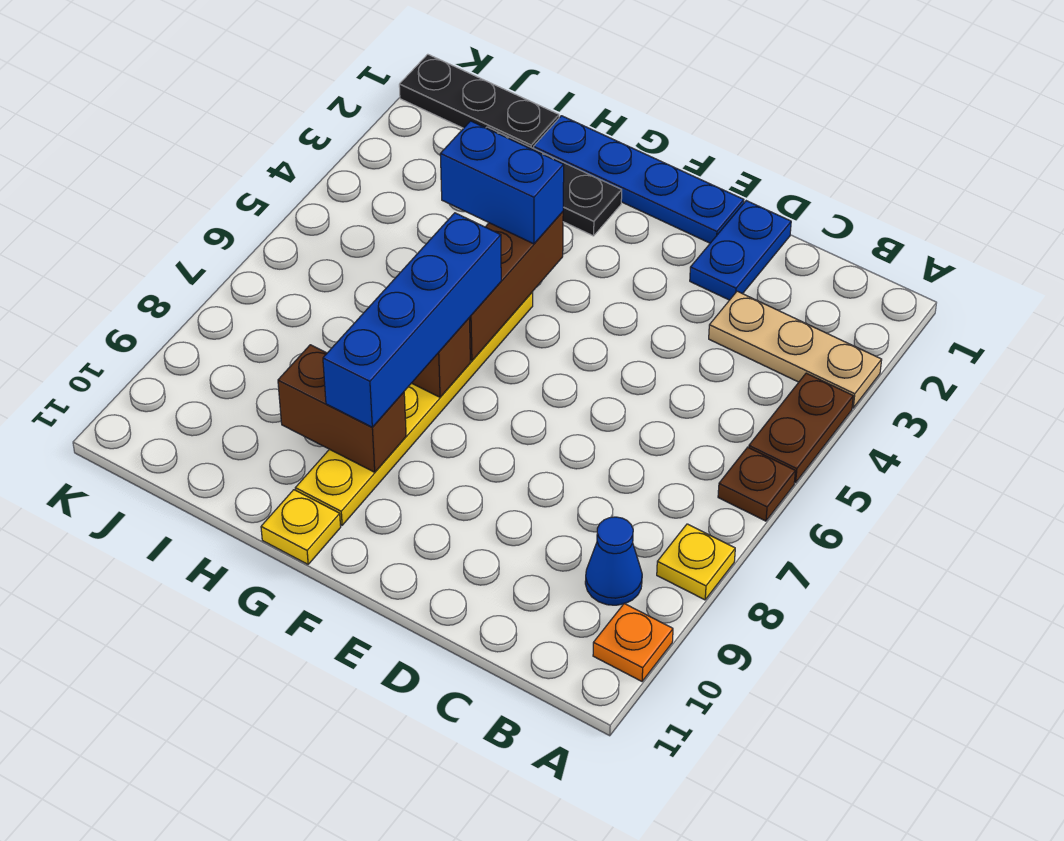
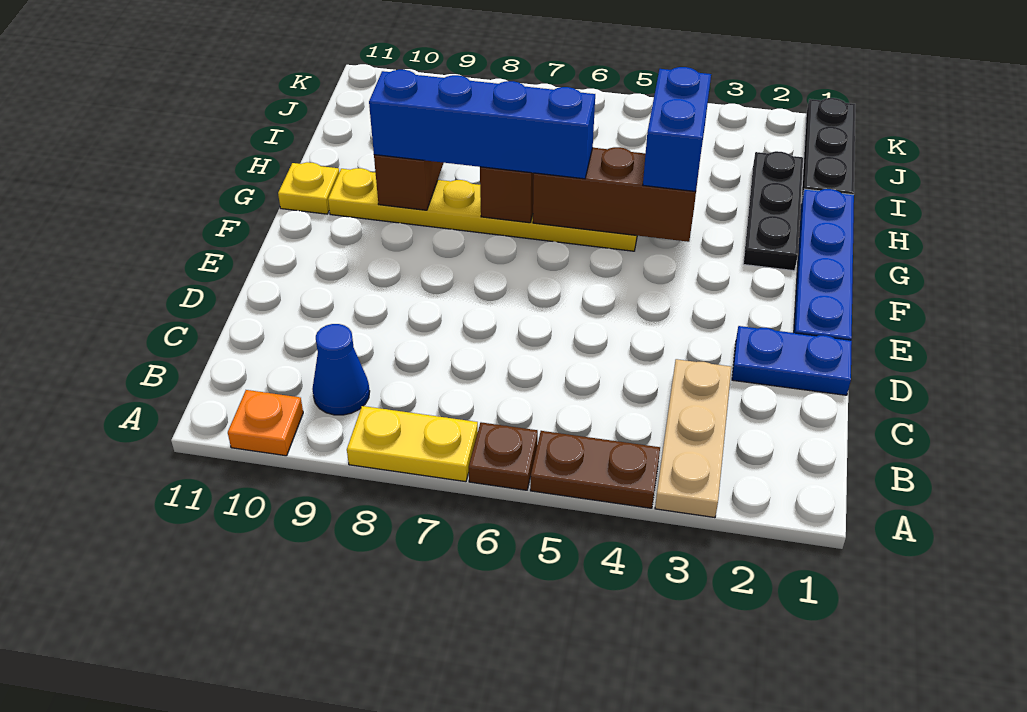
yellow 1x1 plate [657,524,735,600] -> yellow 1x2 plate [347,406,478,482]

